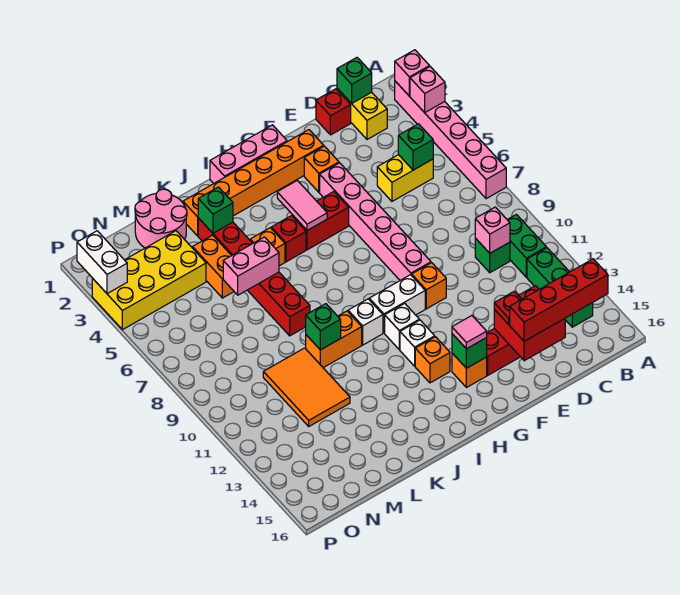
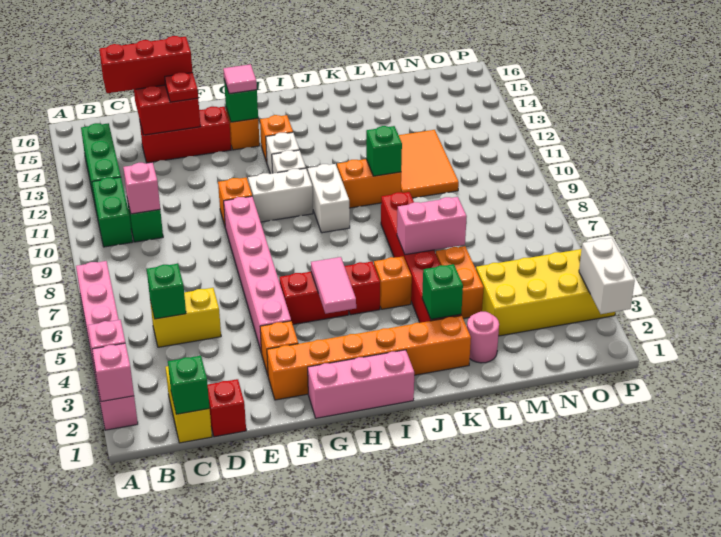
red 1x4 brick [510,259,608,341] -> red 1x3 brick [99,36,193,93]
white 1x1 brick [348,299,383,345] -> white 1x2 brick [308,164,350,233]
pink 2x2 round brick [135,189,187,248] -> pink 1x1 round brick [467,312,499,363]

